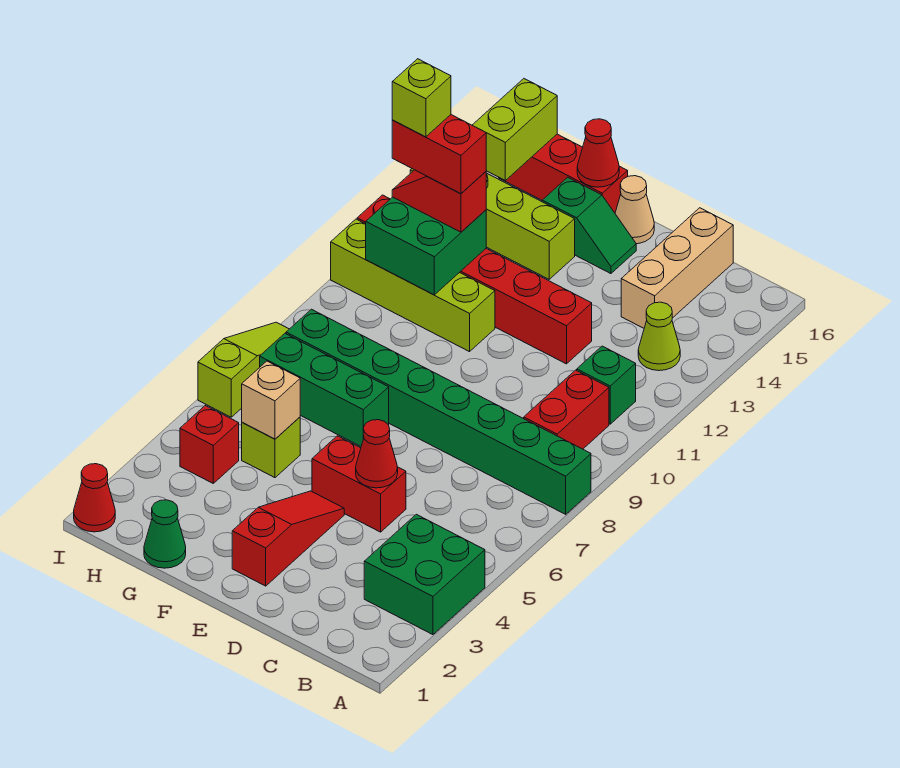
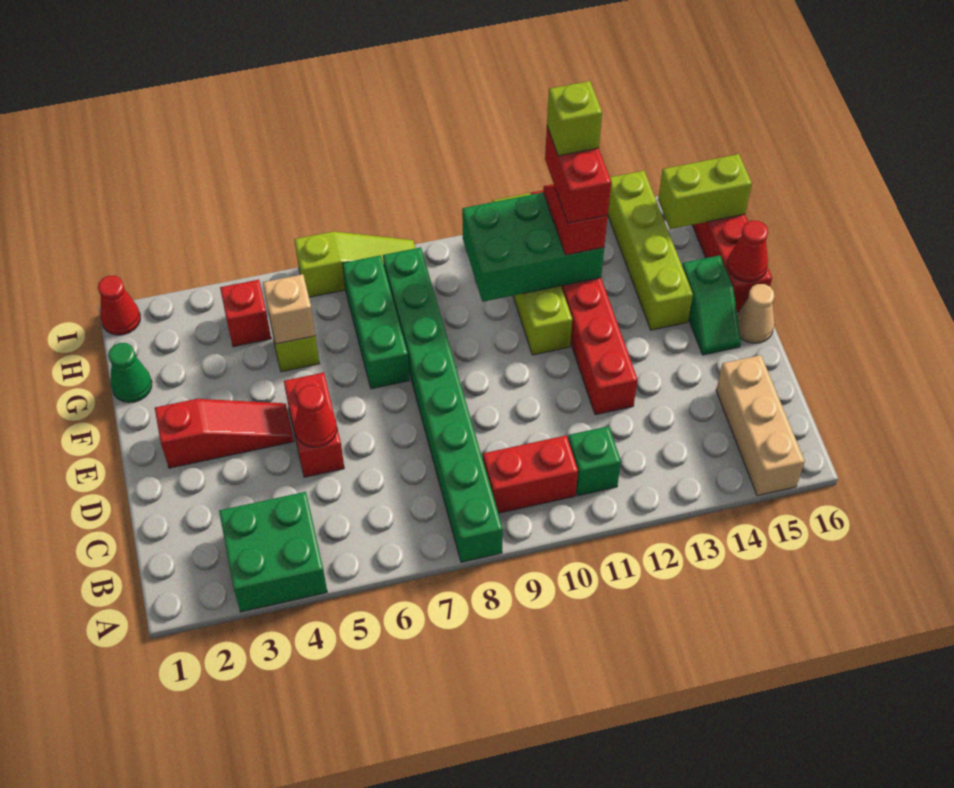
lime 1x1 cone [638,302,680,371] -> none
tan 1x3 brick [621,208,733,328] -> tan 1x3 brick turned to [716,355,805,496]
green 2x2 brick [366,197,486,295] -> green 2x3 brick [462,192,604,302]

